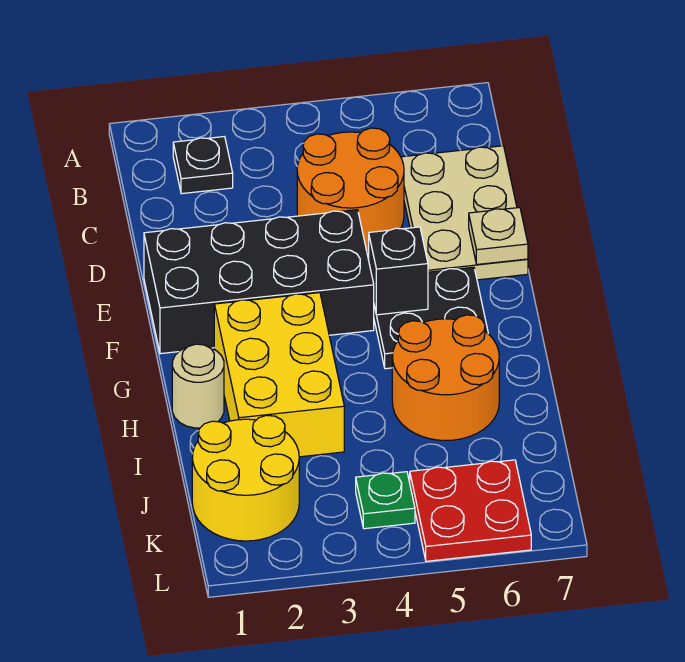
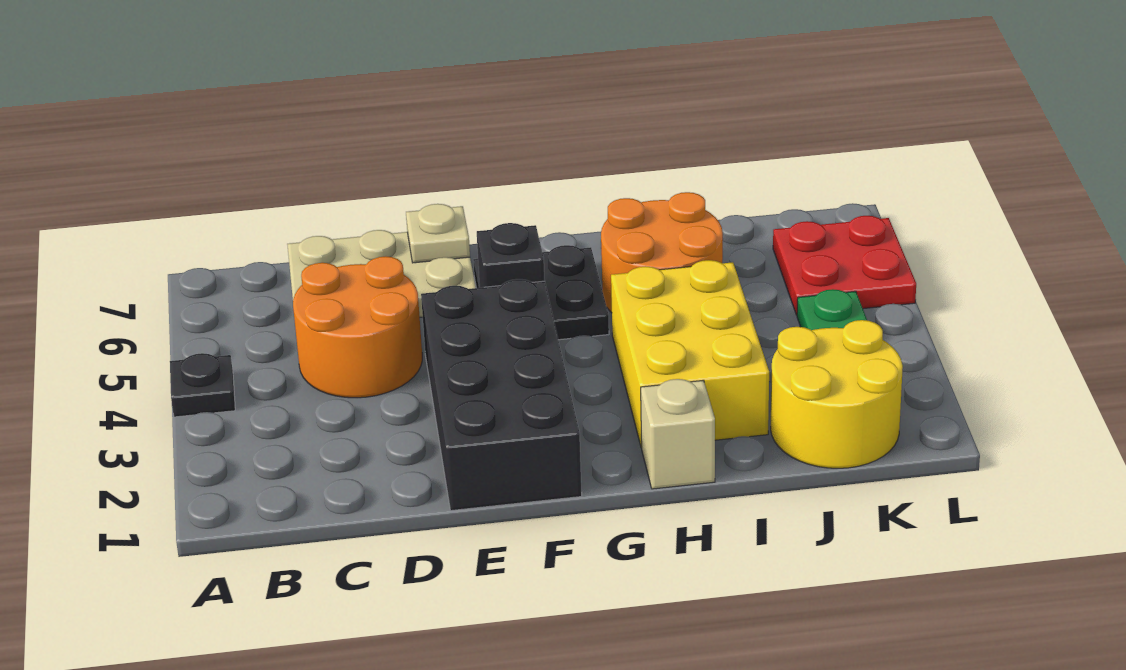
black 1x1 plate [173,137,233,194] -> black 1x1 plate moved to [170,353,235,417]
yellow 2x3 brick [214,293,344,457] -> yellow 2x3 brick turned to [611,260,769,448]
tan 1x1 round brick [172,344,224,428] -> tan 1x1 brick [641,379,715,489]

